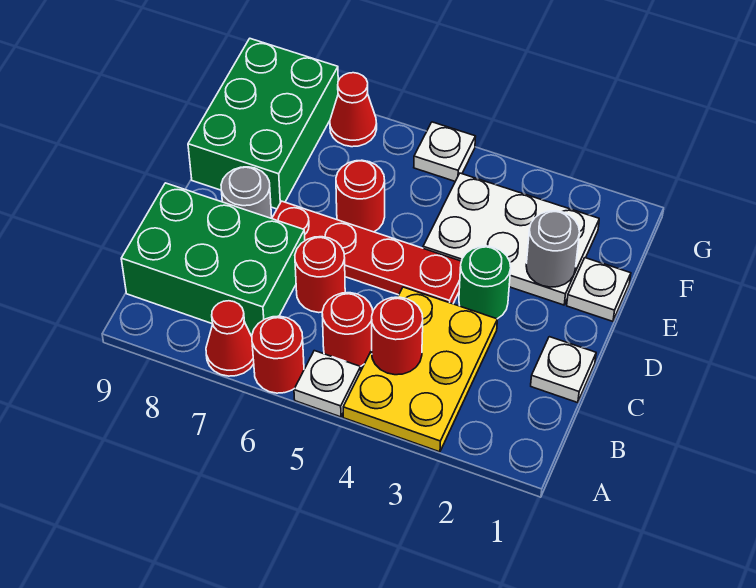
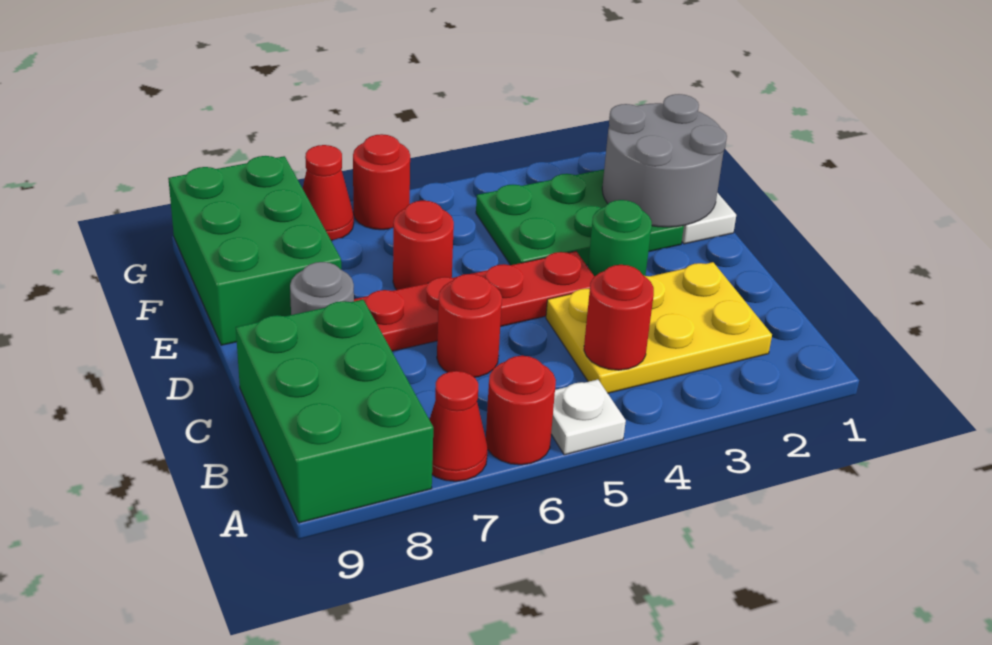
yellow 2x3 plate [343,287,497,452] -> yellow 2x3 plate turned to [546,262,772,393]
red 1x1 round brick [322,293,373,366] -> red 1x1 round brick moved to [353,134,410,230]
green 2x3 brick [121,183,305,336] -> green 2x3 brick turned to [236,300,433,523]
white 1x1 plate [531,337,596,403] -> none
white 2x3 plate [423,173,599,305] -> green 2x3 plate [476,169,684,265]
grey 1x1 round brick [526,211,580,287] -> grey 2x2 round brick [602,94,727,227]
white 1x1 plate [414,122,476,181] -> none

